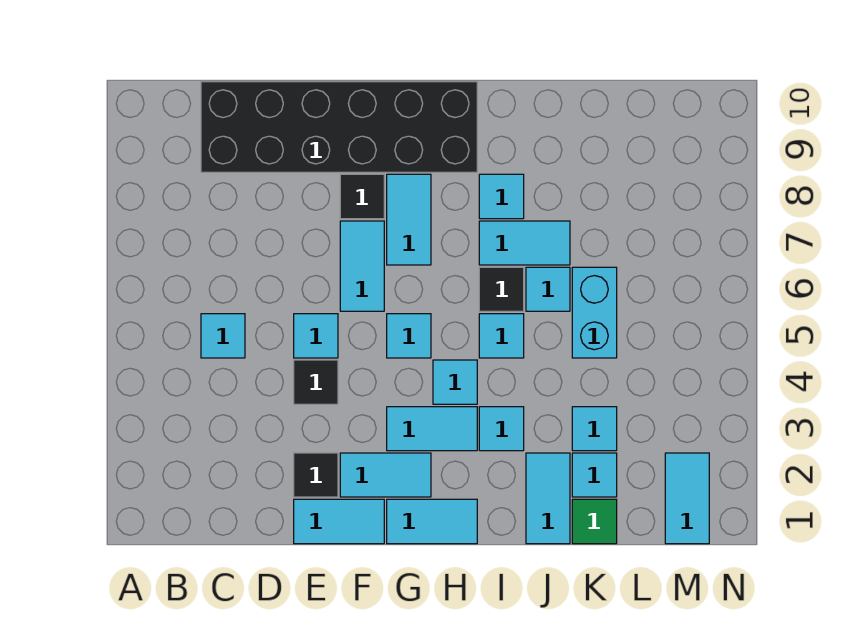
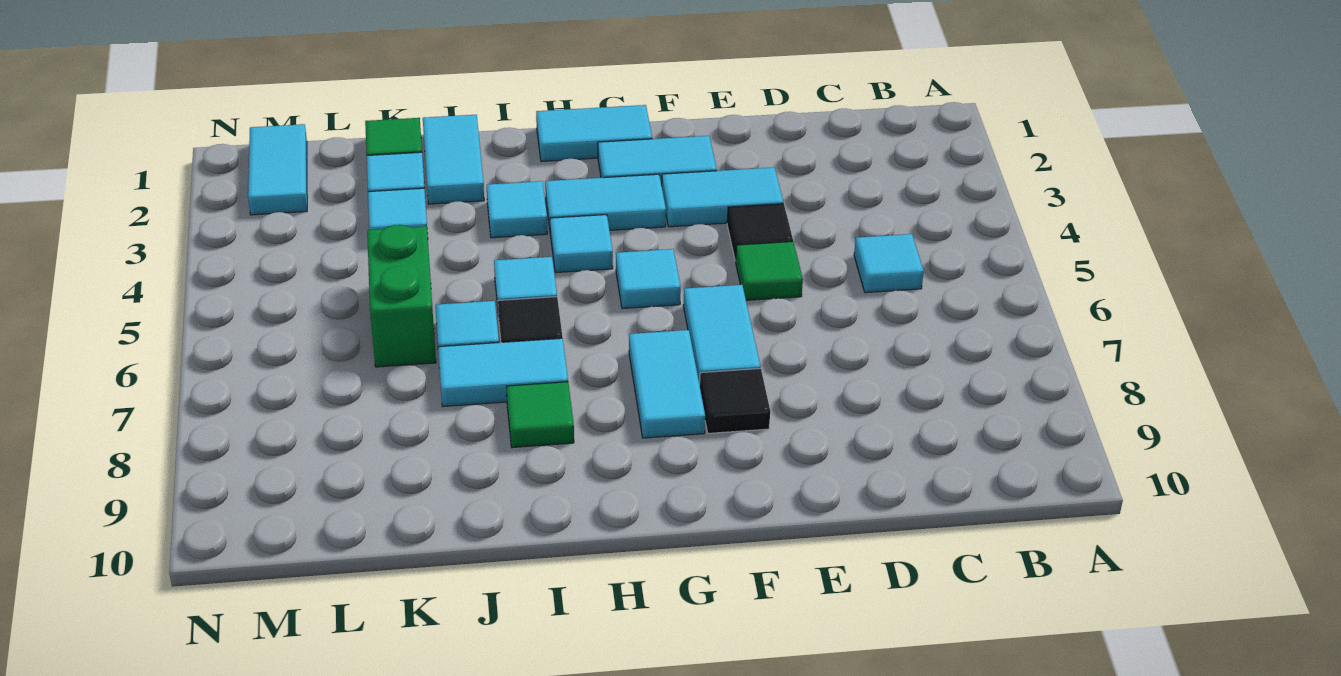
black 2x6 brick [201,82,477,172] -> none
cyan 1x2 tile [294,499,384,544] -> cyan 1x2 tile moved to [662,167,783,227]
black 1x1 tile [294,453,338,497] -> none
cyan 1x1 tile [294,314,338,358] -> green 1x1 tile [736,241,803,300]
cyan 1x1 tile [479,174,524,219] -> green 1x1 tile [506,382,574,448]
cyan 1x2 brick [572,267,617,358] -> green 1x2 brick [367,225,436,367]

